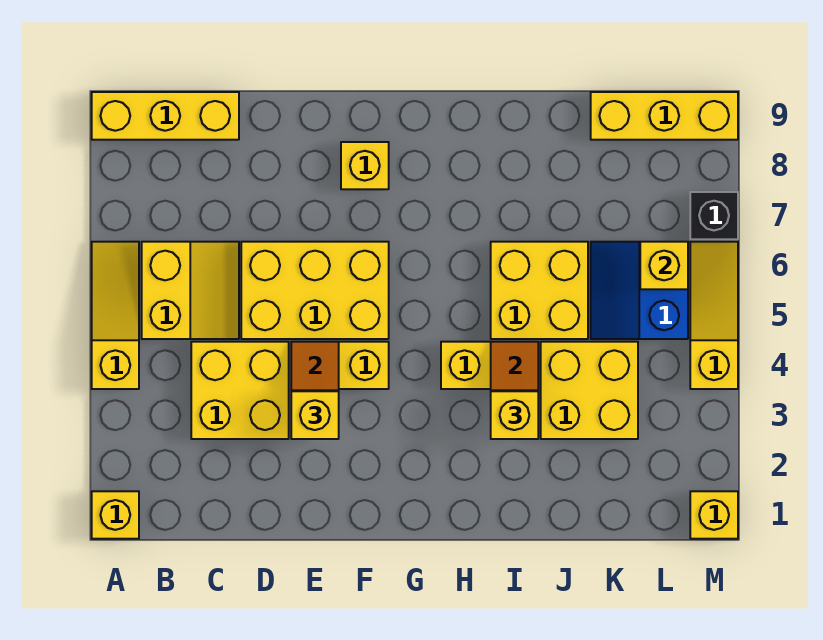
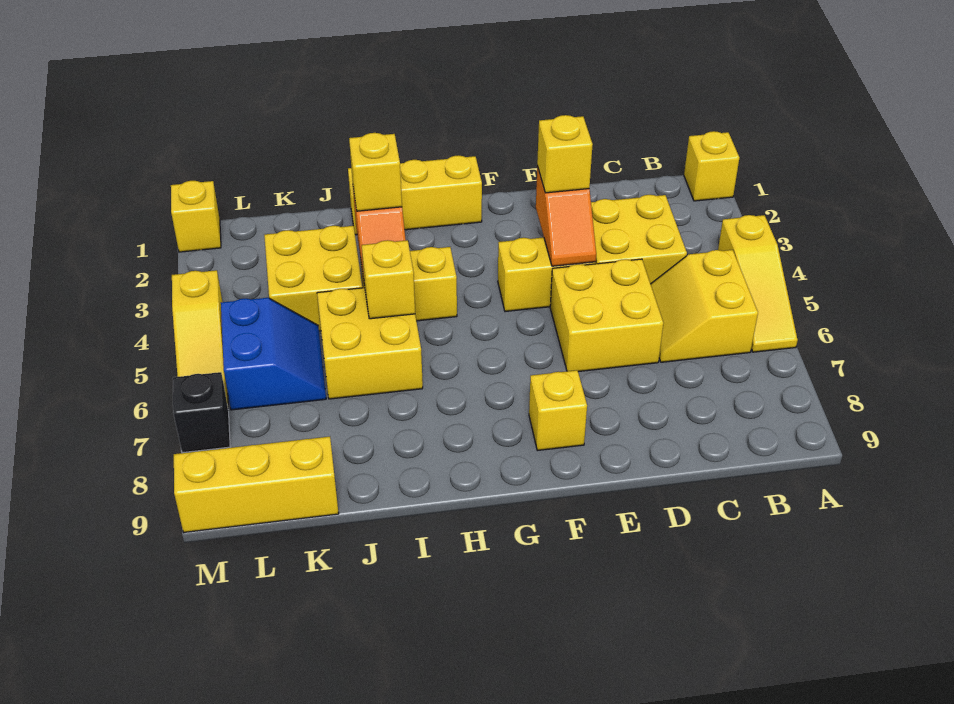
yellow 1x3 brick [92,92,239,140] -> yellow 1x3 brick moved to [348,155,482,235]
yellow 2x3 brick [241,242,389,339] -> yellow 2x2 brick [550,259,663,372]
yellow 1x1 brick [640,242,688,289] -> yellow 1x1 brick moved to [362,240,415,319]

